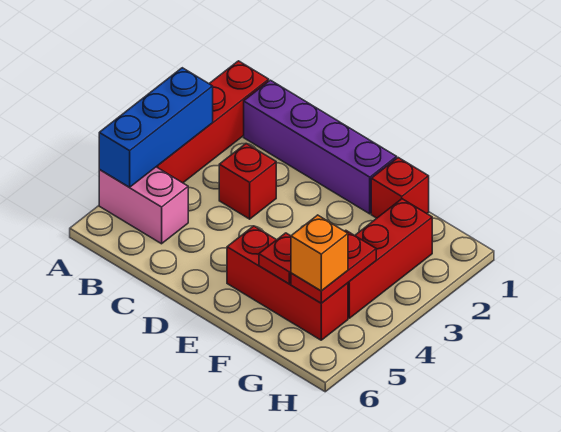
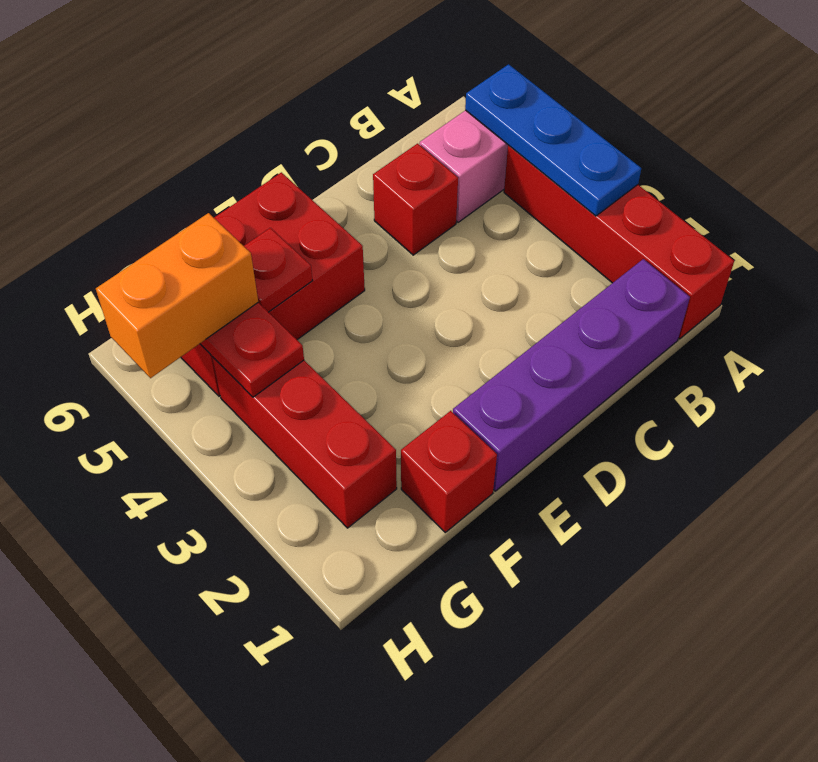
blue 1x3 brick [99,68,213,187] -> blue 1x3 plate [465,64,641,216]
red 1x1 brick [219,144,276,219] -> red 1x1 brick moved to [373,144,458,255]
red 1x3 brick [227,226,348,340] -> red 2x3 brick [181,172,365,396]
orange 1x1 brick [291,215,348,291] -> orange 1x2 brick [96,213,258,378]

